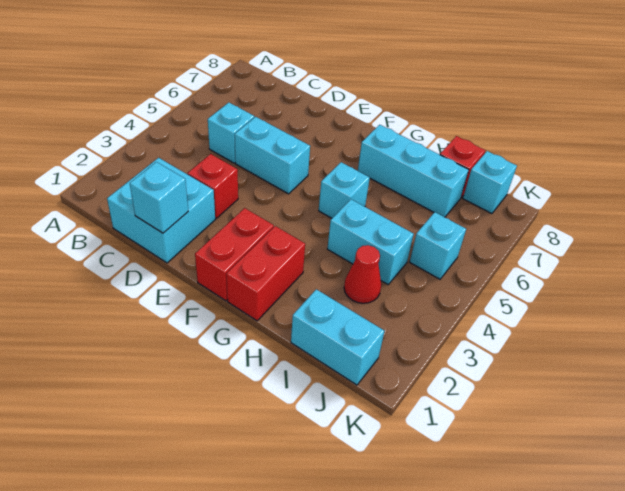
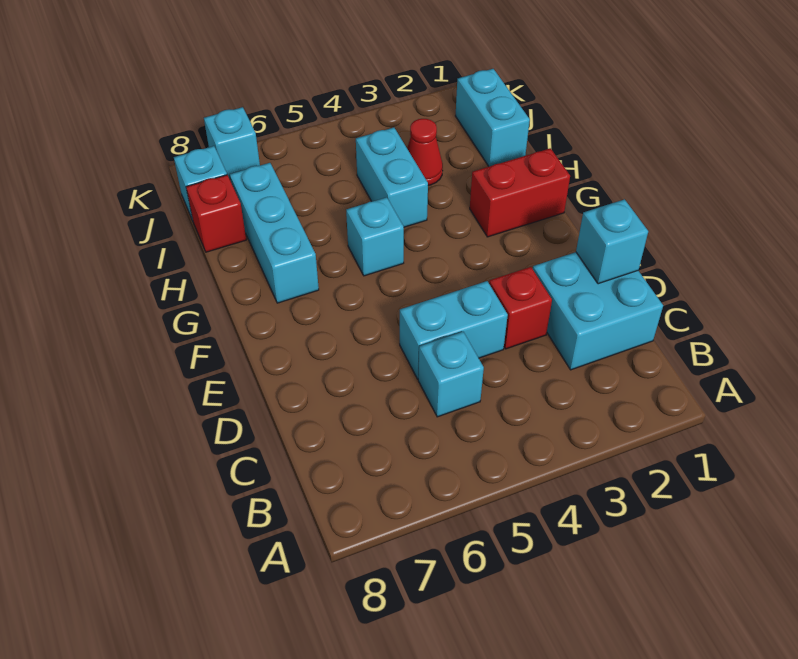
cyan 1x2 brick [235,117,310,194] -> cyan 1x2 brick turned to [400,281,508,379]
red 1x2 brick [195,208,274,301] -> none
cyan 1x1 brick [410,212,466,279] -> cyan 1x1 brick moved to [204,107,260,179]

